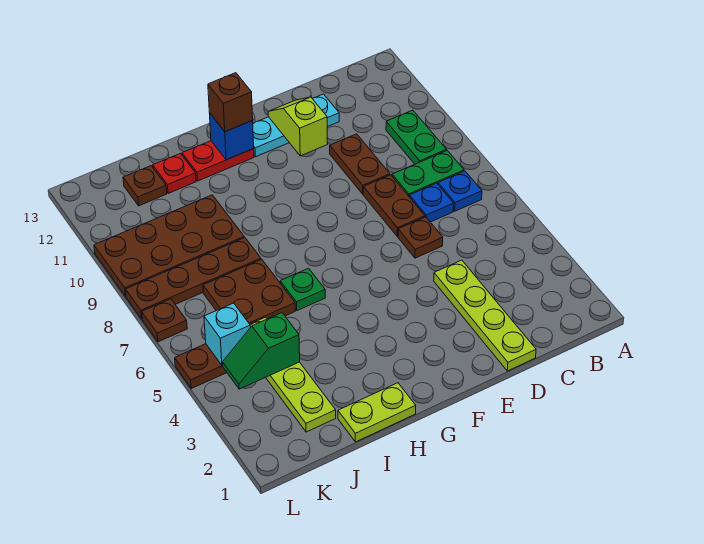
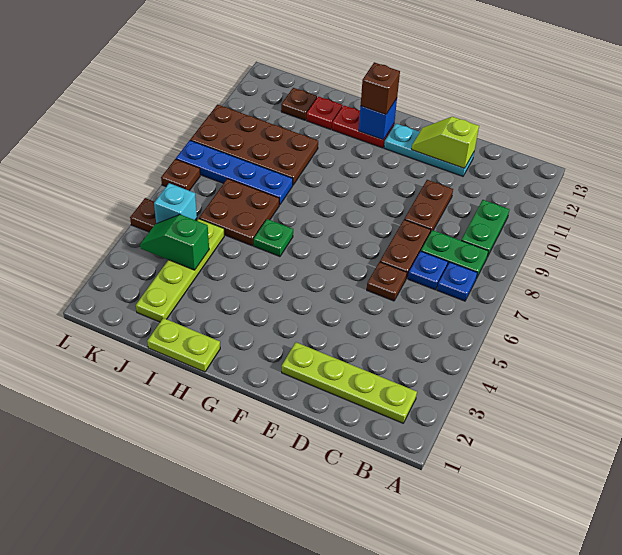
lime 1x4 plate [434,260,536,371] -> lime 1x4 plate turned to [282,342,417,423]
lime 1x2 slope [268,97,328,156] -> lime 1x2 slope turned to [412,117,479,168]
brown 1x4 plate [126,238,261,319] -> blue 1x4 plate [176,140,293,205]

